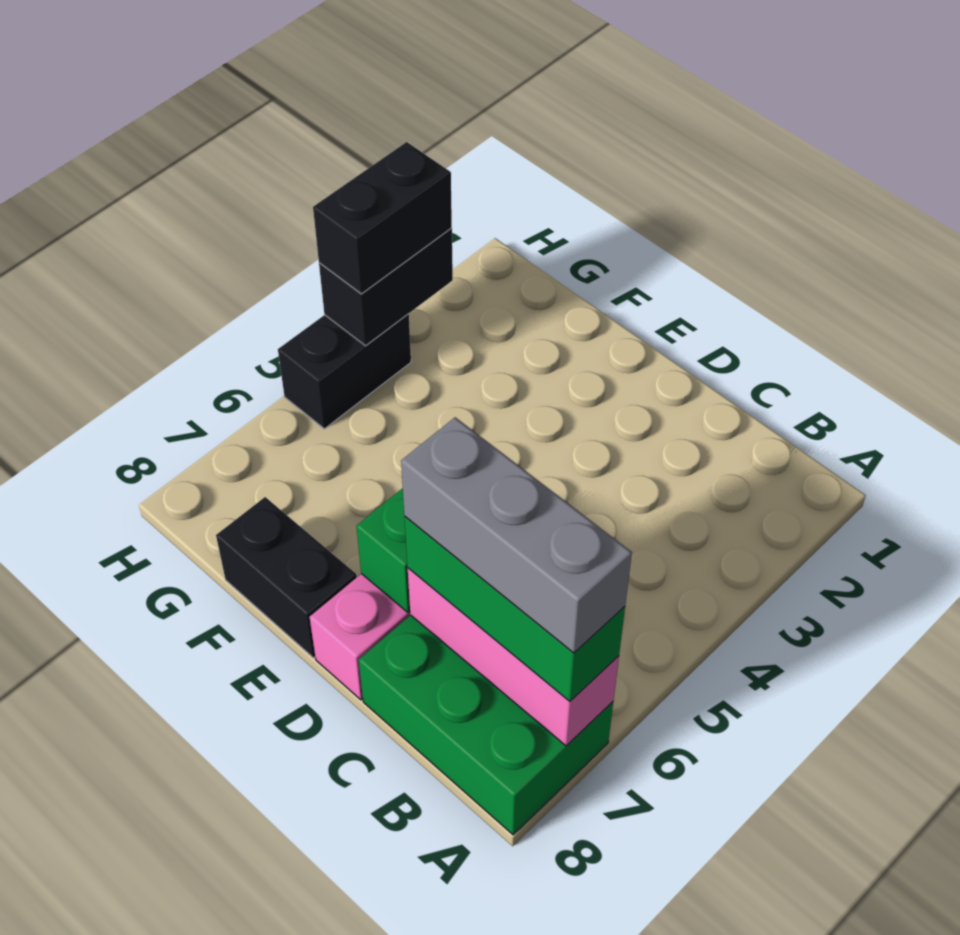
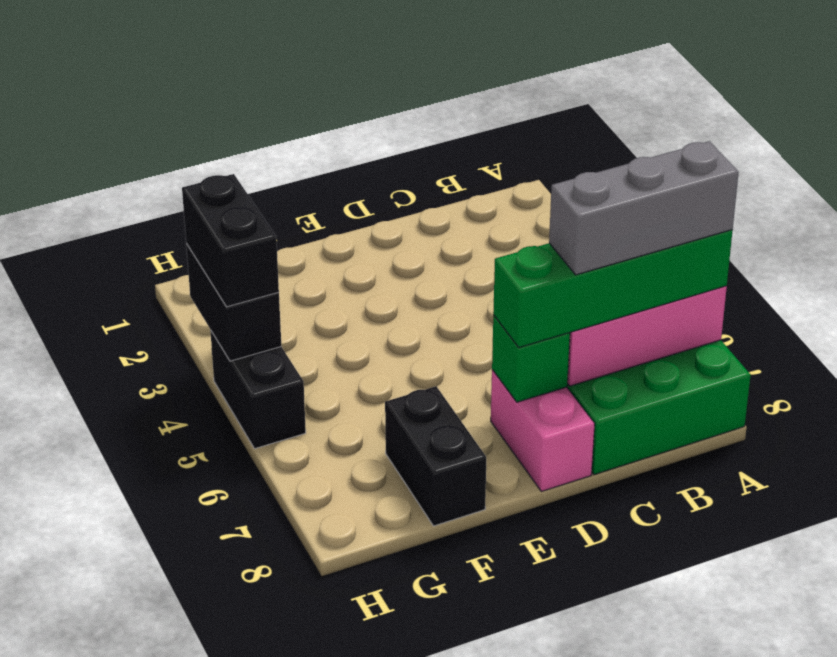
green 1x3 brick [405,517,625,701] -> green 1x4 brick [493,230,733,347]
black 1x2 brick [216,497,357,658] -> black 1x2 brick turned to [385,386,486,526]

